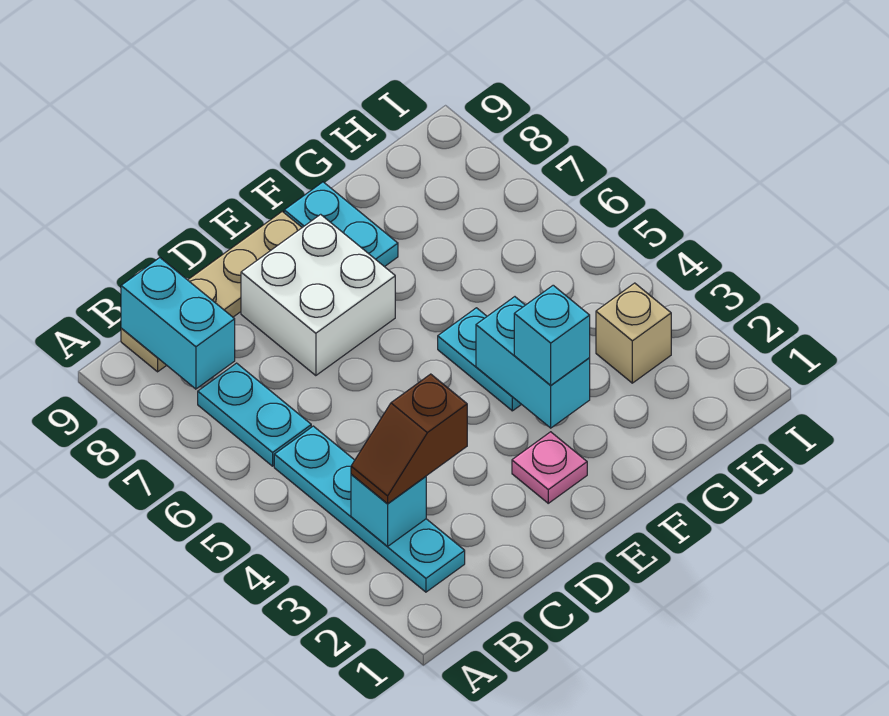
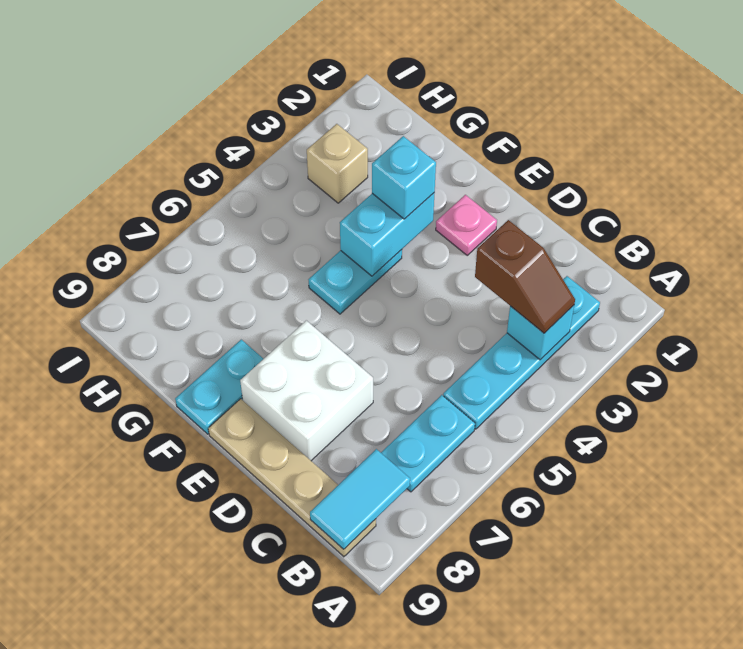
cyan 1x2 brick [121,258,235,389] -> cyan 1x2 tile [310,449,410,549]

